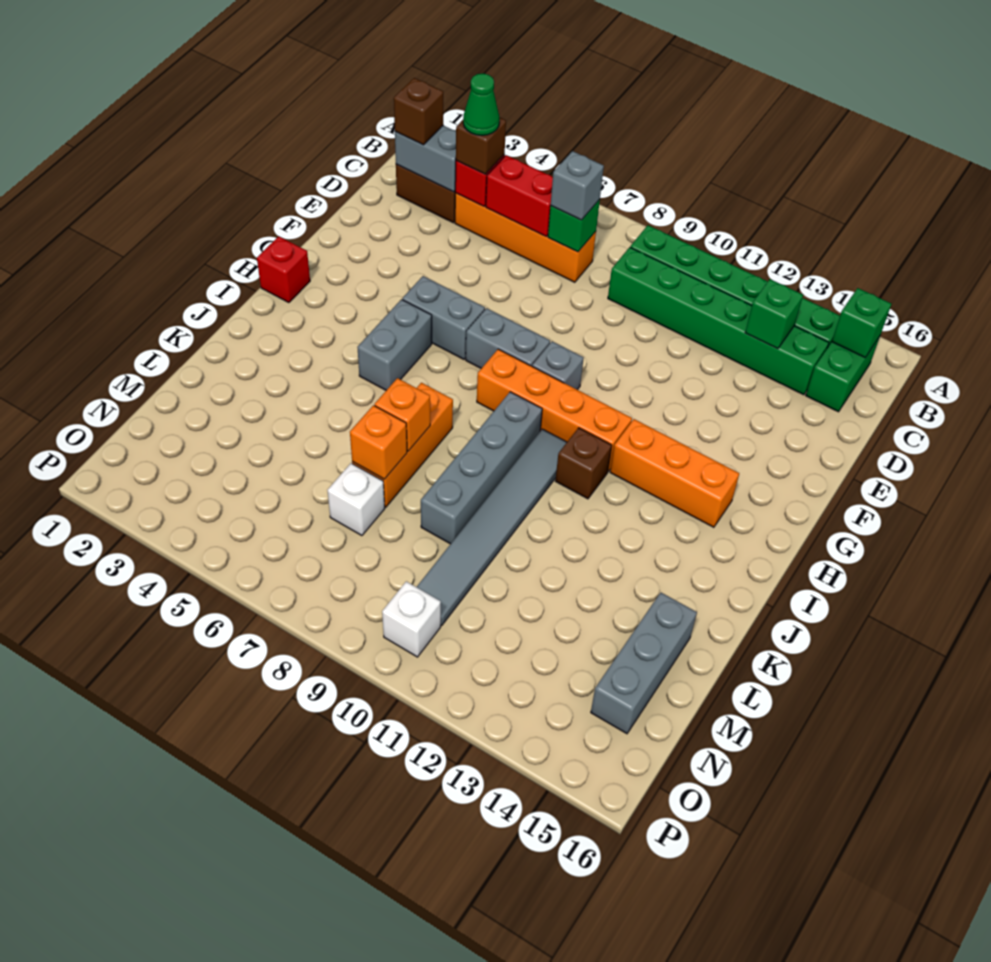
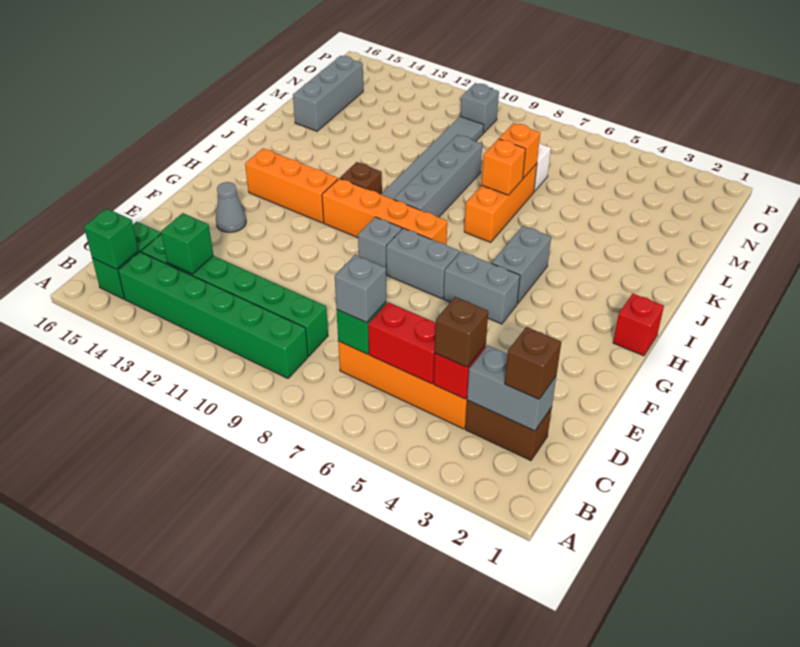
green 1x1 cone [463,74,499,135] -> none
none -> grey 1x1 cone [216,182,246,232]
white 1x1 brick [382,581,441,657] -> grey 1x1 brick [461,83,499,133]

